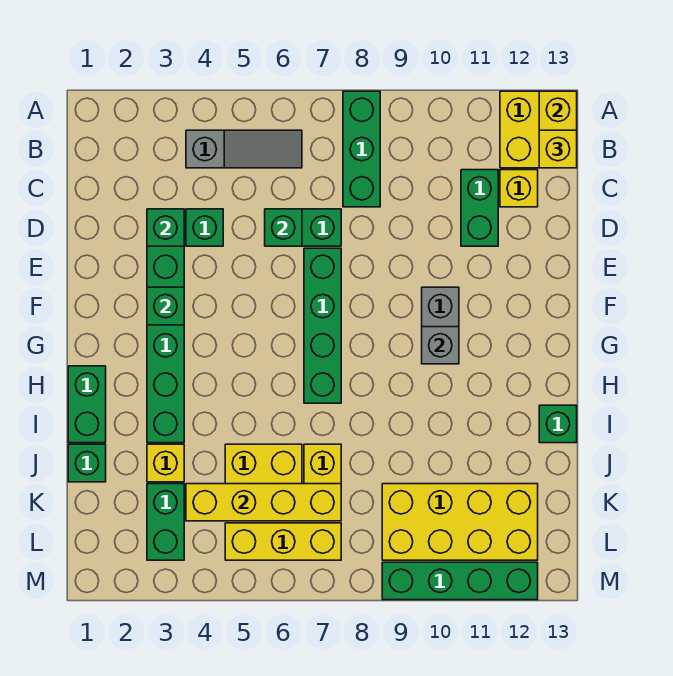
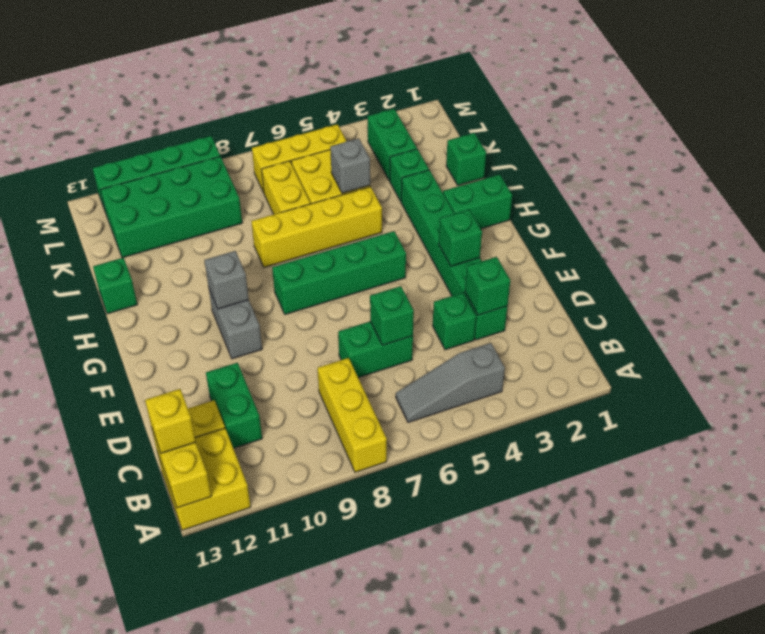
green 1x3 brick [343,91,380,207] -> yellow 1x3 brick [317,358,387,472]
green 1x4 brick [304,248,341,403] -> green 1x4 brick turned to [272,231,406,314]
green 1x2 brick [68,366,106,443] -> green 1x2 brick turned to [443,174,512,229]
yellow 1x1 brick [147,444,184,482] -> green 1x1 brick [390,149,429,201]
none -> grey 1x1 brick [330,138,370,193]
yellow 1x4 brick [186,484,341,521] -> yellow 1x4 brick moved to [251,187,382,267]
yellow 2x4 brick [382,484,538,560] -> green 2x4 brick [100,156,242,258]

